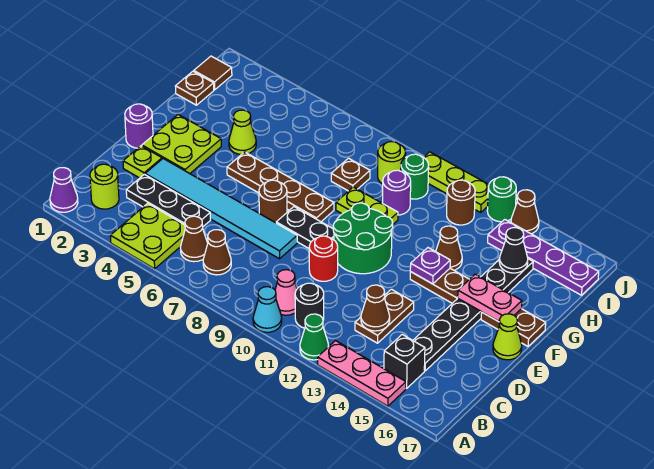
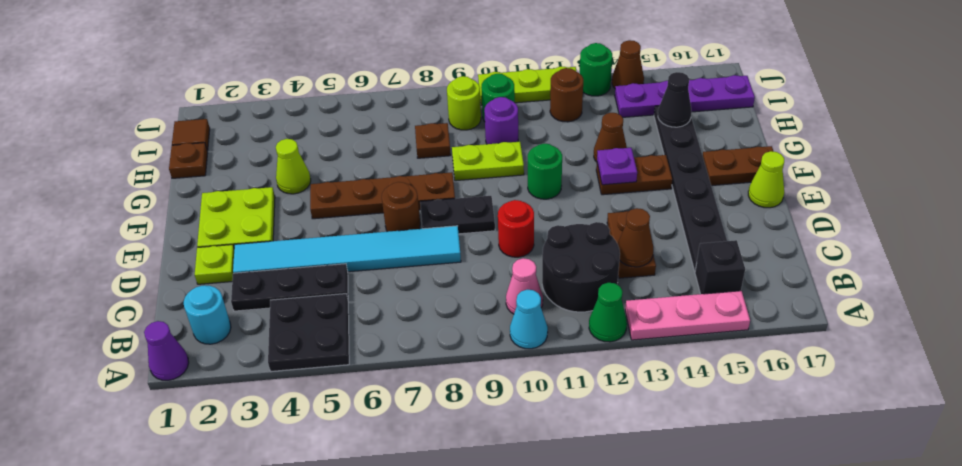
lime 2x2 plate [110,203,185,269] -> black 2x2 plate [268,294,349,371]
lime 1x1 round brick [90,164,119,209] -> cyan 1x1 round brick [184,285,231,344]
brown 1x1 cone [181,216,208,262] -> none
brown 1x1 cone [203,230,231,275] -> none
black 1x1 round brick [295,283,324,328] -> black 2x2 round brick [542,222,620,312]
purple 1x1 round brick [125,104,153,148] -> none
green 2x2 round brick [333,203,393,274] -> green 1x1 round brick [528,144,562,199]
pink 1x2 plate [458,274,522,322] -> none

